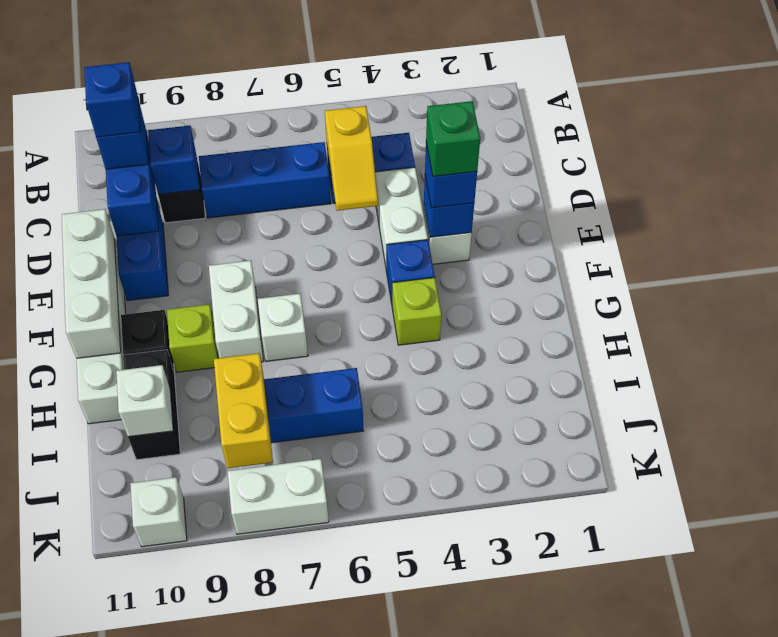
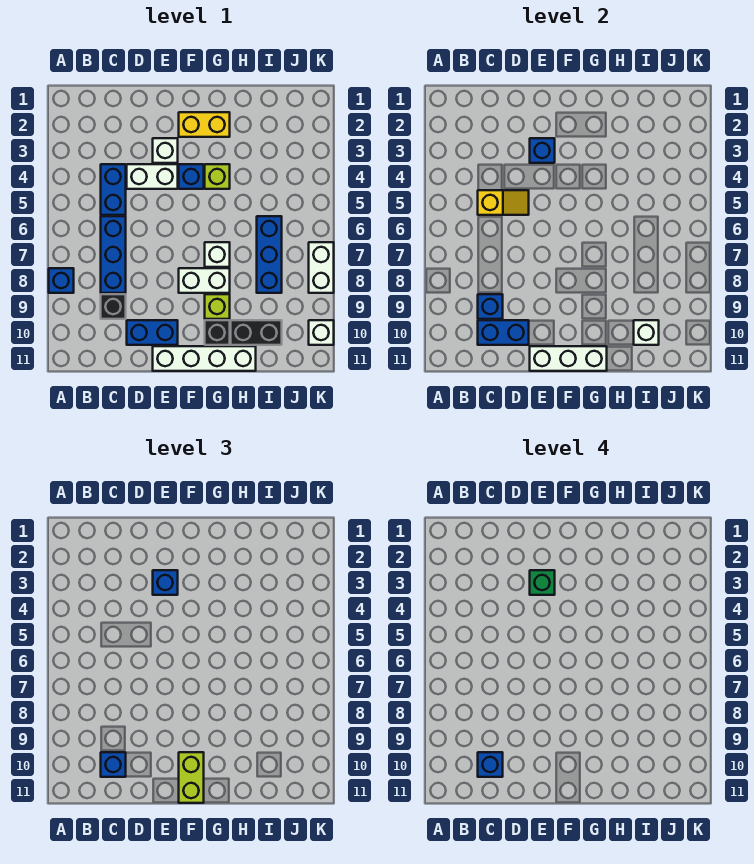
none -> blue 1x1 brick [49,268,74,293]
none -> lime 1x2 brick [179,752,204,803]
yellow 1x2 brick [214,353,273,468] -> yellow 1x2 brick moved to [179,112,230,137]

